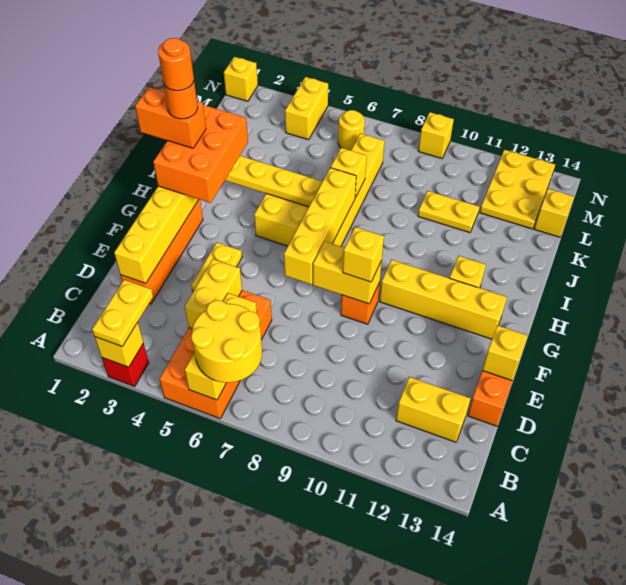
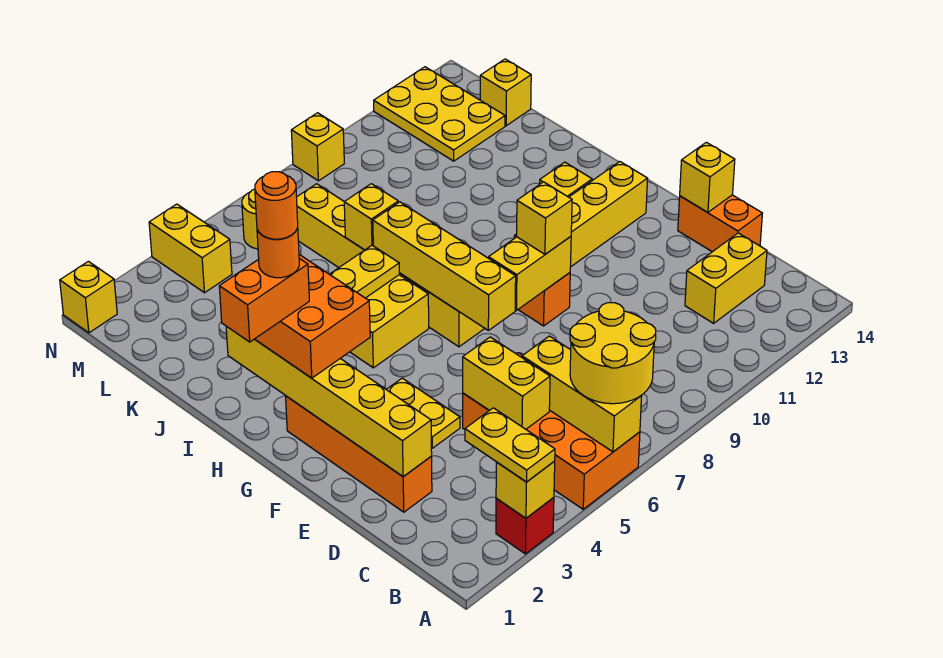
yellow 1x2 plate [418,191,479,233] -> none

